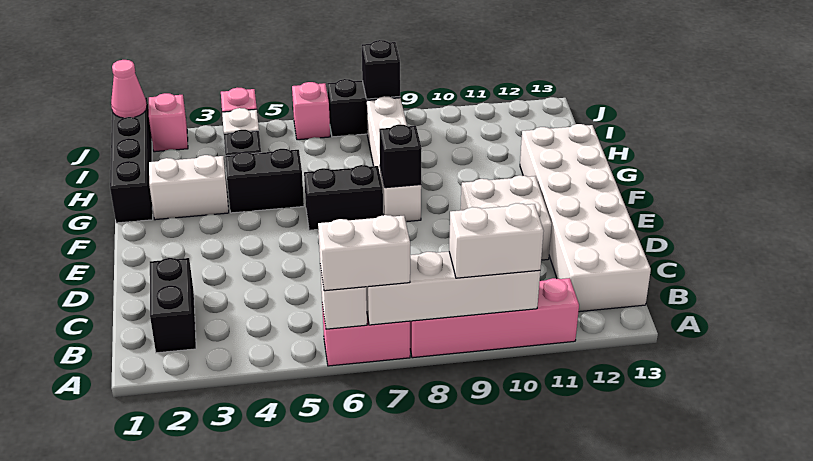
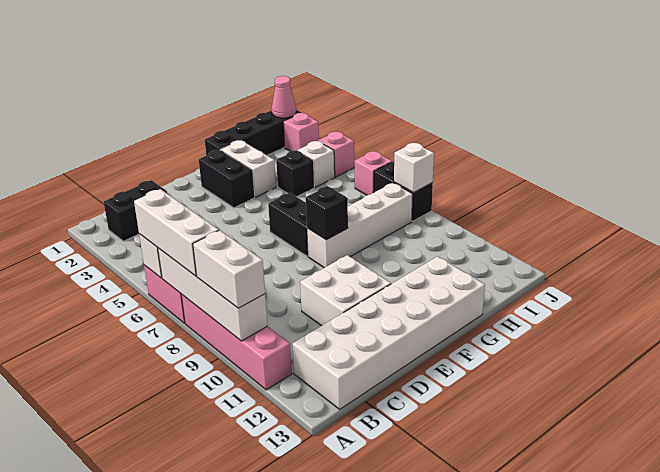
white 1x2 brick [318,215,410,291] -> white 1x3 brick [134,189,219,276]
black 1x2 brick [225,149,304,213] -> black 1x2 brick moved to [199,150,255,208]
black 1x1 brick [362,40,400,99] -> white 1x1 brick [394,143,434,193]

